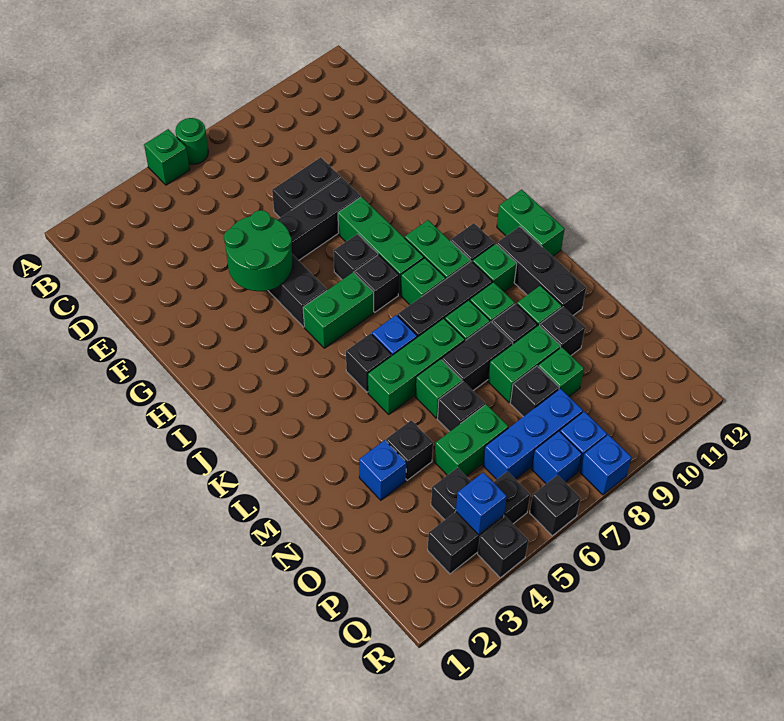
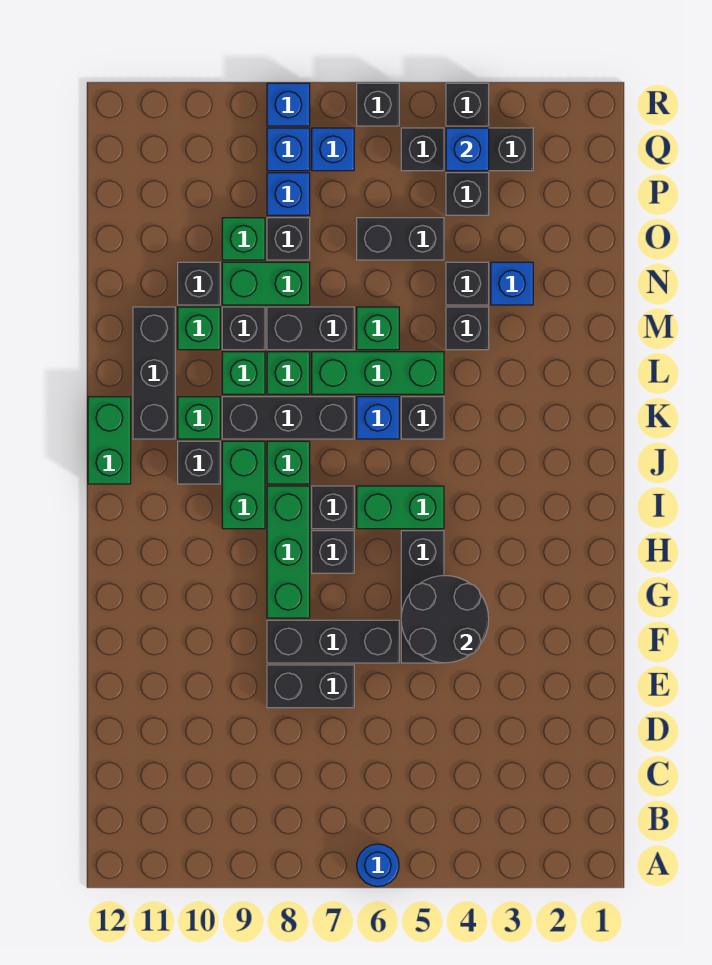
green 1x1 brick [144,129,190,185] -> none
green 1x1 round brick [175,118,208,164] -> blue 1x1 round brick [357,844,399,887]
green 2x2 round brick [224,210,293,291] -> black 2x2 round brick [401,576,489,663]
black 1x1 brick [437,382,485,432] -> black 1x1 brick moved to [446,307,489,350]
green 1x2 brick [434,404,508,476] -> black 1x2 brick [357,218,444,260]
blue 1x3 brick [483,388,583,479] -> blue 1x1 brick [267,173,310,215]

